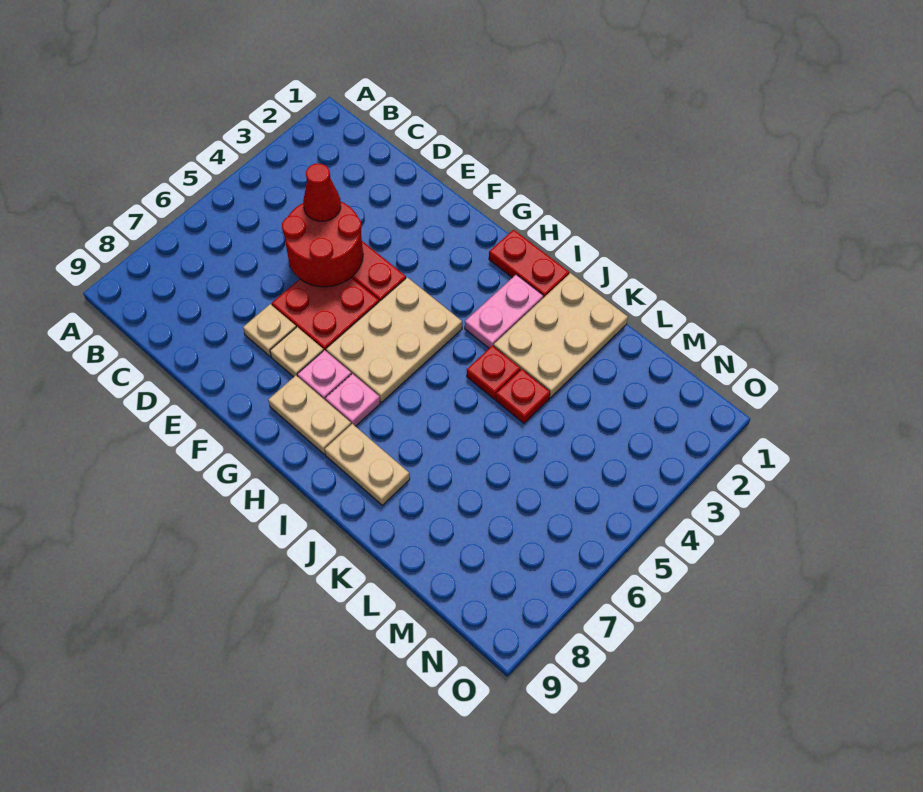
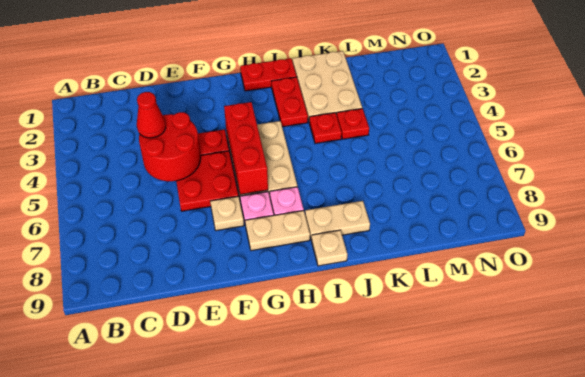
tan 1x1 plate [243,304,296,357] -> tan 1x1 plate moved to [312,230,347,266]
none -> red 1x3 brick [224,102,268,195]
pink 1x2 plate [465,275,543,348] -> red 1x2 plate [272,77,308,127]

